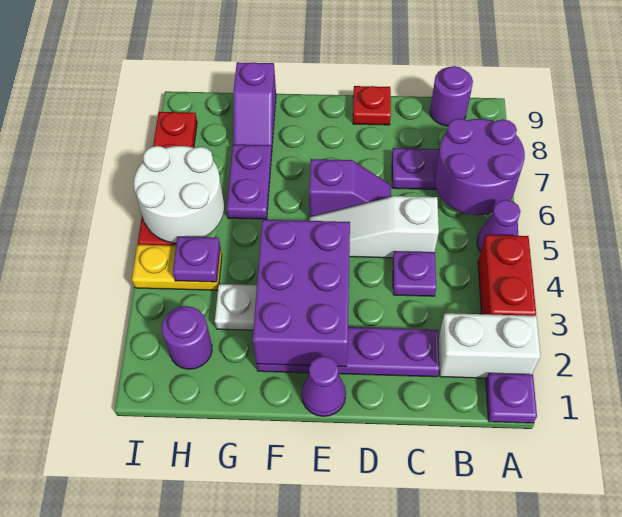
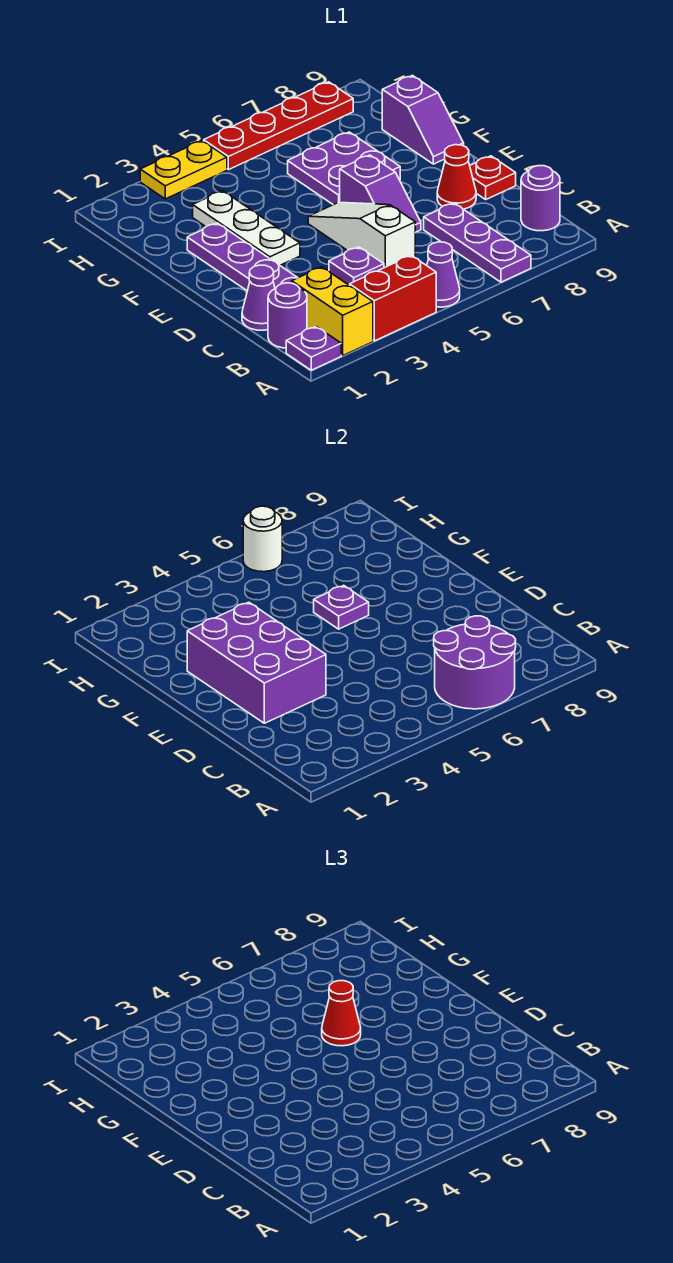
white 1x2 brick [438,313,541,378] -> yellow 1x2 brick [292,267,373,355]
none -> red 1x1 cone [437,145,476,209]
purple 1x1 cone [302,356,346,416] -> purple 1x1 cone moved to [242,265,275,330]
purple 2x3 brick [253,220,350,367] -> purple 2x3 brick turned to [187,602,326,723]
none -> red 1x1 cone [322,981,361,1046]
purple 1x2 plate [226,145,272,219] -> purple 2x2 plate [288,132,400,205]
purple 1x2 slope [234,62,276,153] -> purple 1x2 slope turned to [382,75,464,164]
purple 1x1 round brick [162,306,212,369] -> purple 1x1 round brick moved to [268,283,307,348]
yellow 1x2 plate [132,245,222,290] -> yellow 1x2 plate turned to [140,141,227,199]
purple 1x1 plate [173,237,220,282] -> purple 1x1 plate moved to [314,585,369,629]
white 2x2 round brick [134,146,224,243] -> white 1x1 round brick [243,506,282,572]

